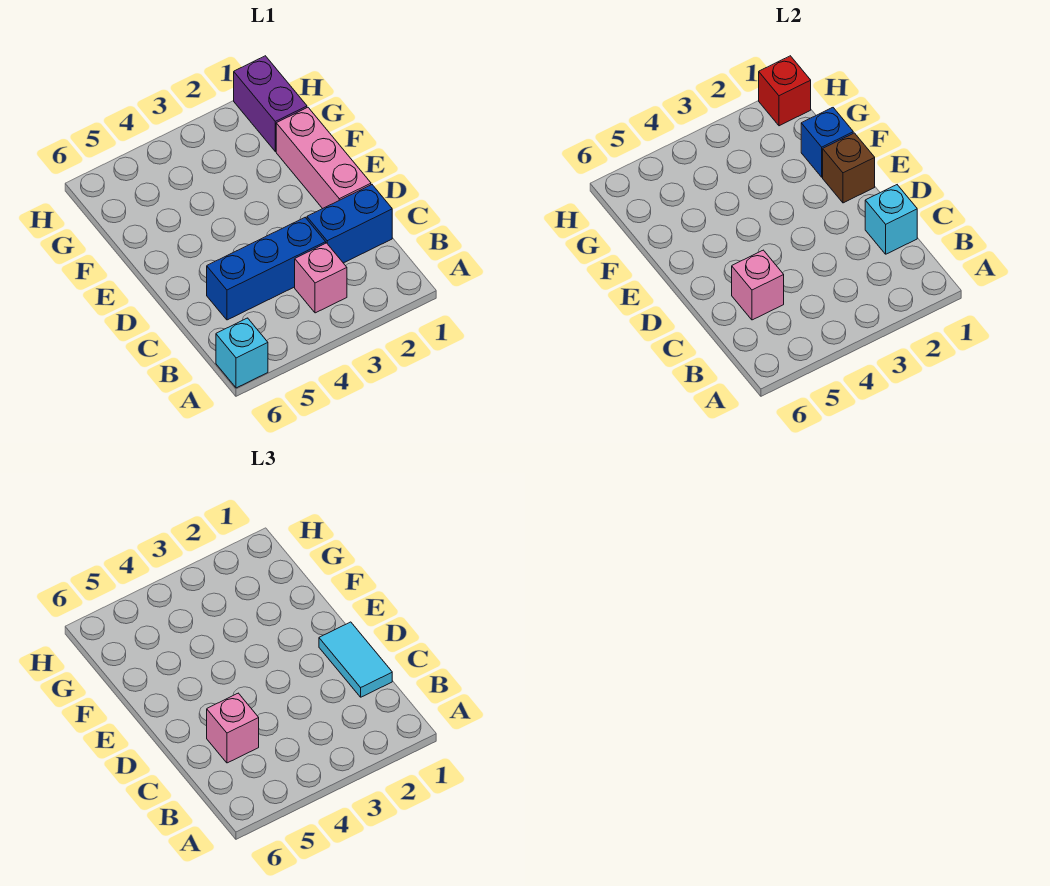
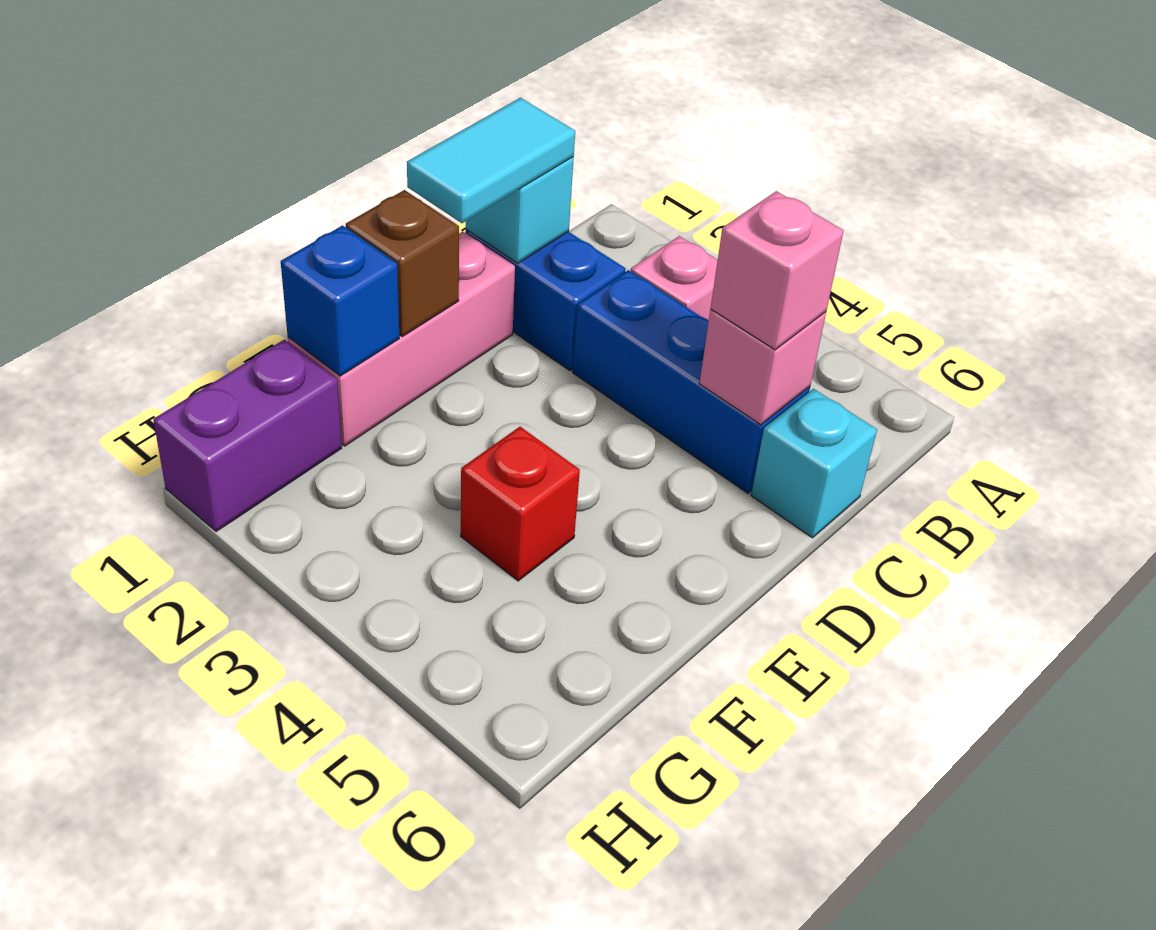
cyan 1x1 brick [216,318,268,388] -> cyan 1x1 brick moved to [751,389,877,538]
red 1x1 brick [759,56,811,126] -> red 1x1 brick moved to [461,427,580,581]

